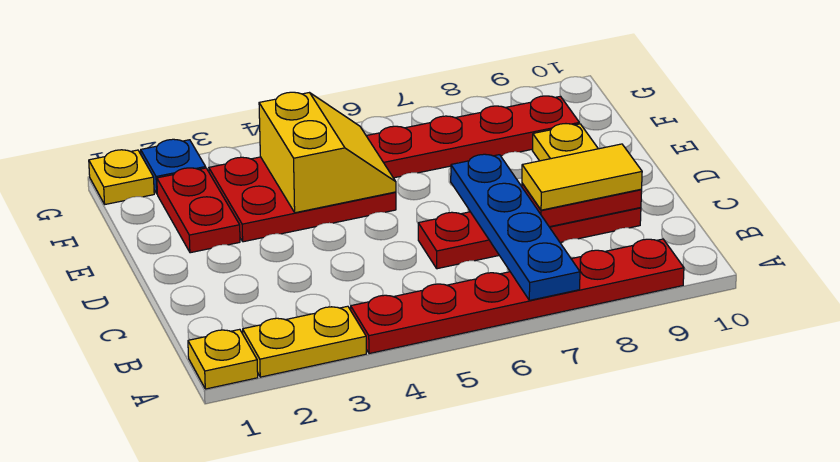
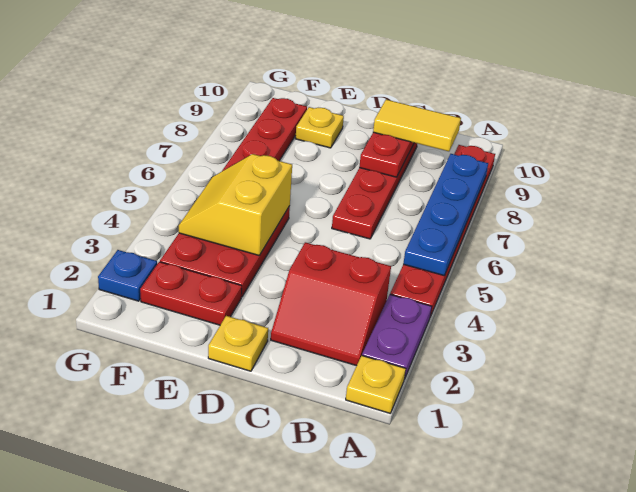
yellow 1x2 plate [243,306,366,377] -> purple 1x2 plate [362,295,432,379]
blue 1x4 plate [451,154,580,300] -> blue 1x4 plate turned to [403,154,488,275]
none -> red 2x2 slope [271,242,391,366]
yellow 1x2 tile [522,144,642,210] -> yellow 1x2 tile turned to [373,100,461,151]
yellow 2x2 slope [259,92,396,213] -> yellow 2x2 slope turned to [179,154,292,255]
yellow 1x1 plate [89,150,154,204] -> yellow 1x1 plate moved to [208,316,268,371]

